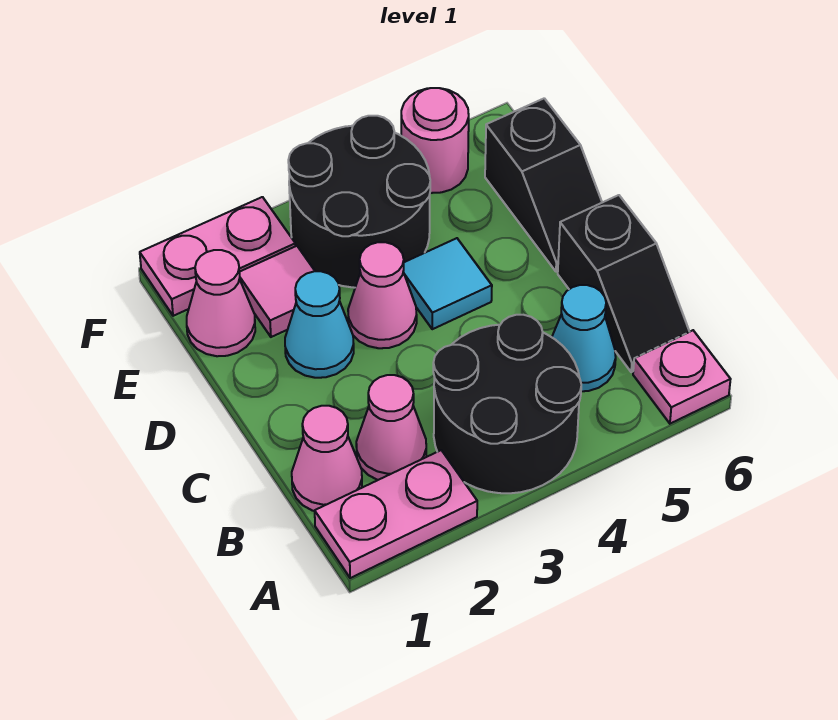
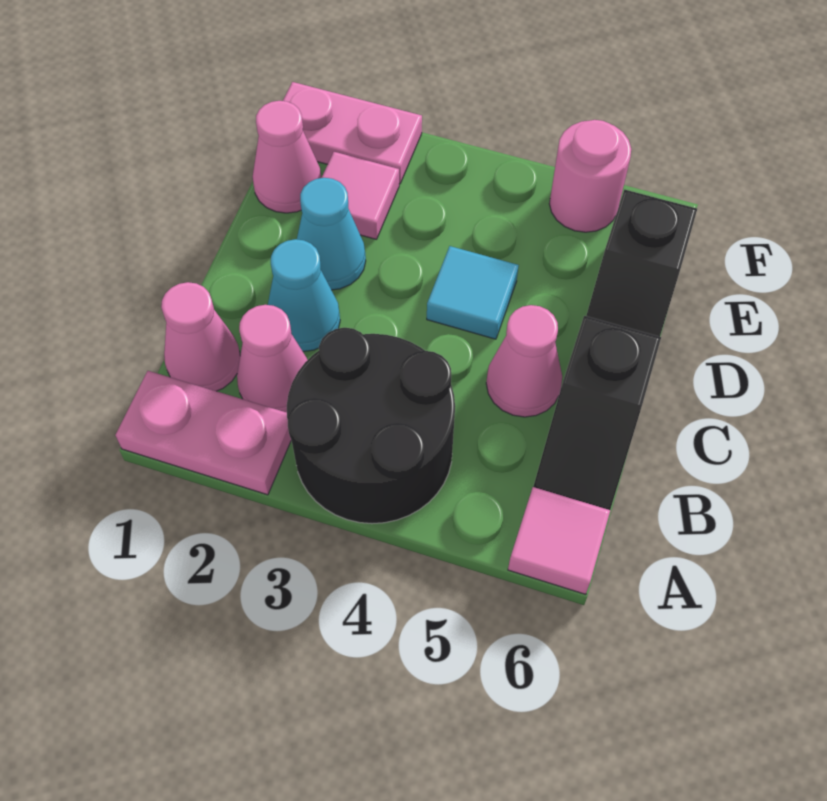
pink 1x1 plate [633,330,731,424] -> pink 1x1 tile [508,487,610,594]
cyan 1x1 cone [552,285,616,391] -> cyan 1x1 cone moved to [268,239,340,352]
pink 1x1 cone [348,242,417,348] -> pink 1x1 cone moved to [486,305,562,417]
black 2x2 round brick [288,116,430,288] -> none

